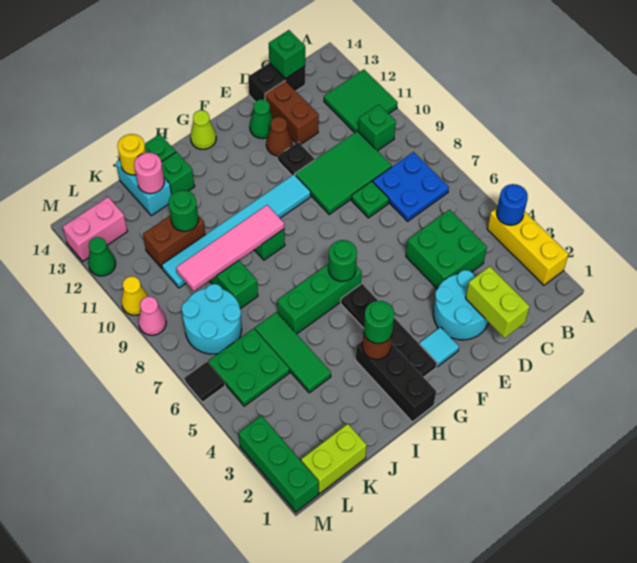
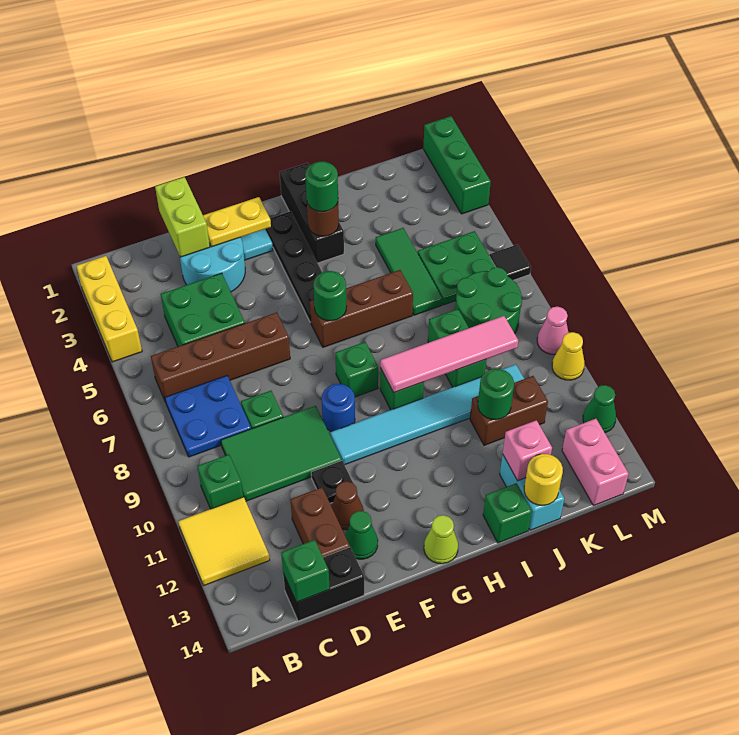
blue 1x1 round brick [497,184,528,225] -> blue 1x1 round brick moved to [322,384,355,432]
green 2x2 tile [324,69,398,133] -> yellow 2x2 tile [178,497,270,586]
none -> brown 1x4 brick [151,313,290,402]
none -> yellow 1x2 plate [203,197,271,247]
green 1x3 brick [277,264,362,334] -> brown 1x3 brick [310,270,413,347]
green 1x1 brick [161,152,195,195] -> green 1x1 brick moved to [335,342,378,397]
pink 1x1 round brick [134,152,164,194] -> pink 1x1 brick [503,420,552,481]
lime 1x2 brick [301,424,367,493] -> none
cyan 2x2 round brick [182,284,242,354] -> green 2x2 round brick [455,267,522,333]
pink 1x2 brick [63,197,127,261] -> pink 1x2 brick turned to [562,419,629,506]

